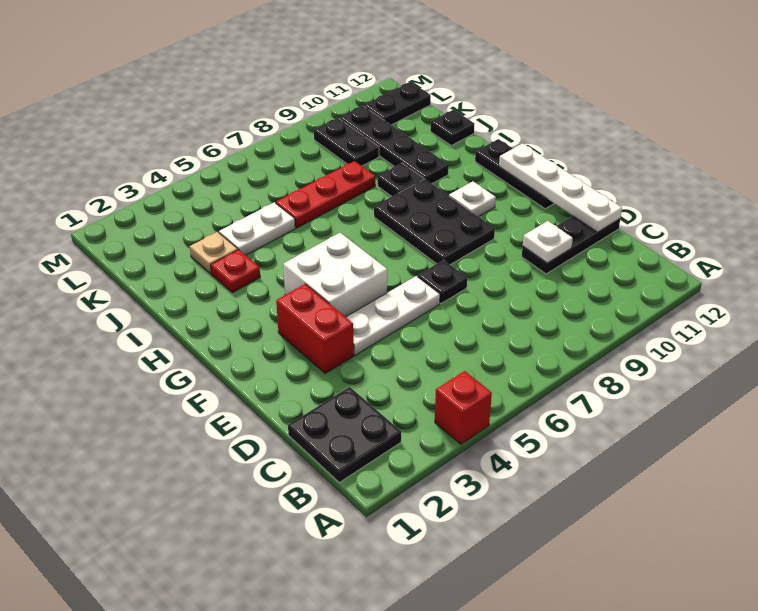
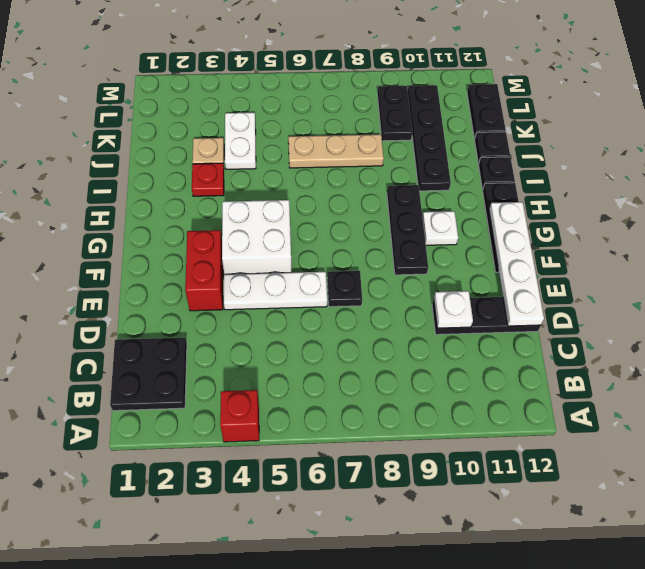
black 2x3 plate [374,179,495,265] -> black 1x3 plate [387,185,428,275]
black 1x1 plate [378,163,424,196] -> black 1x1 plate moved to [479,157,515,190]
white 1x2 plate [219,202,295,255] -> white 1x2 plate turned to [225,112,256,169]
red 1x3 plate [276,161,375,228] -> tan 1x3 plate [288,134,384,168]
black 1x2 plate [364,82,431,125] -> black 1x2 plate turned to [467,84,506,139]

